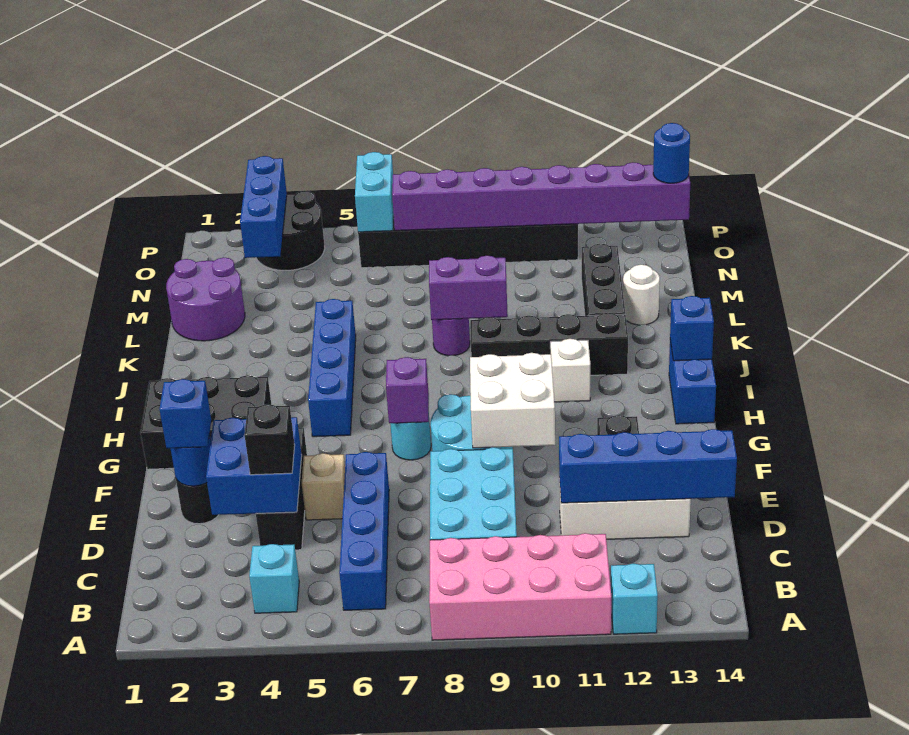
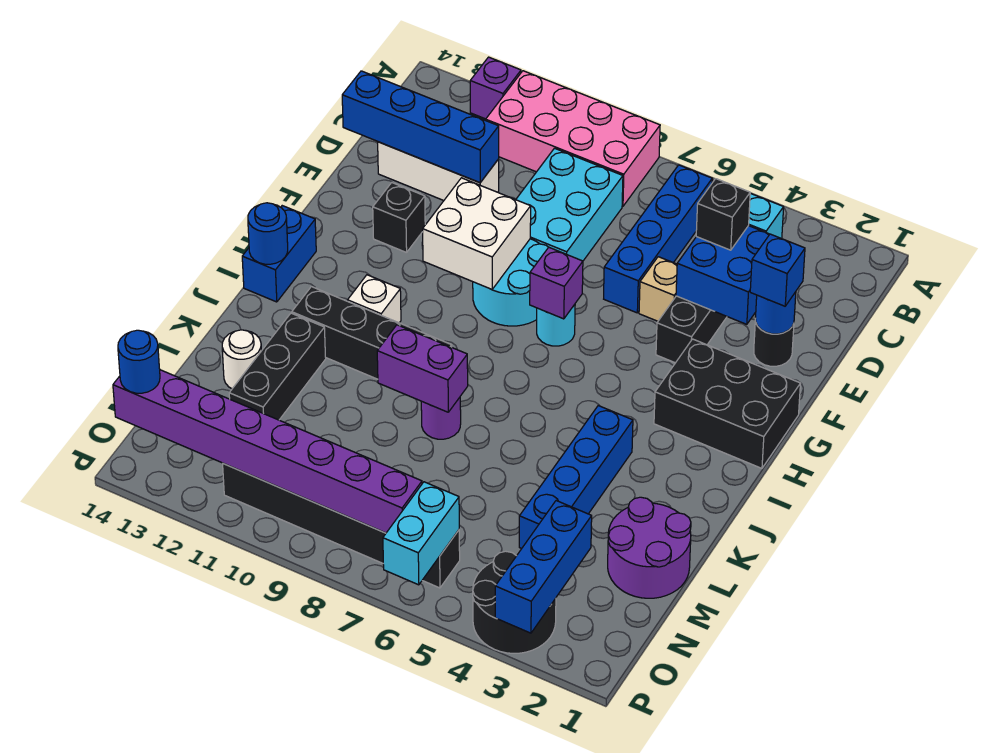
cyan 1x1 brick [611,563,658,634] -> purple 1x1 brick [470,57,521,119]
blue 1x4 brick [308,299,356,437] -> blue 1x4 brick moved to [519,406,633,549]
blue 1x1 brick [670,296,714,361] -> blue 1x1 round brick [248,203,288,264]

